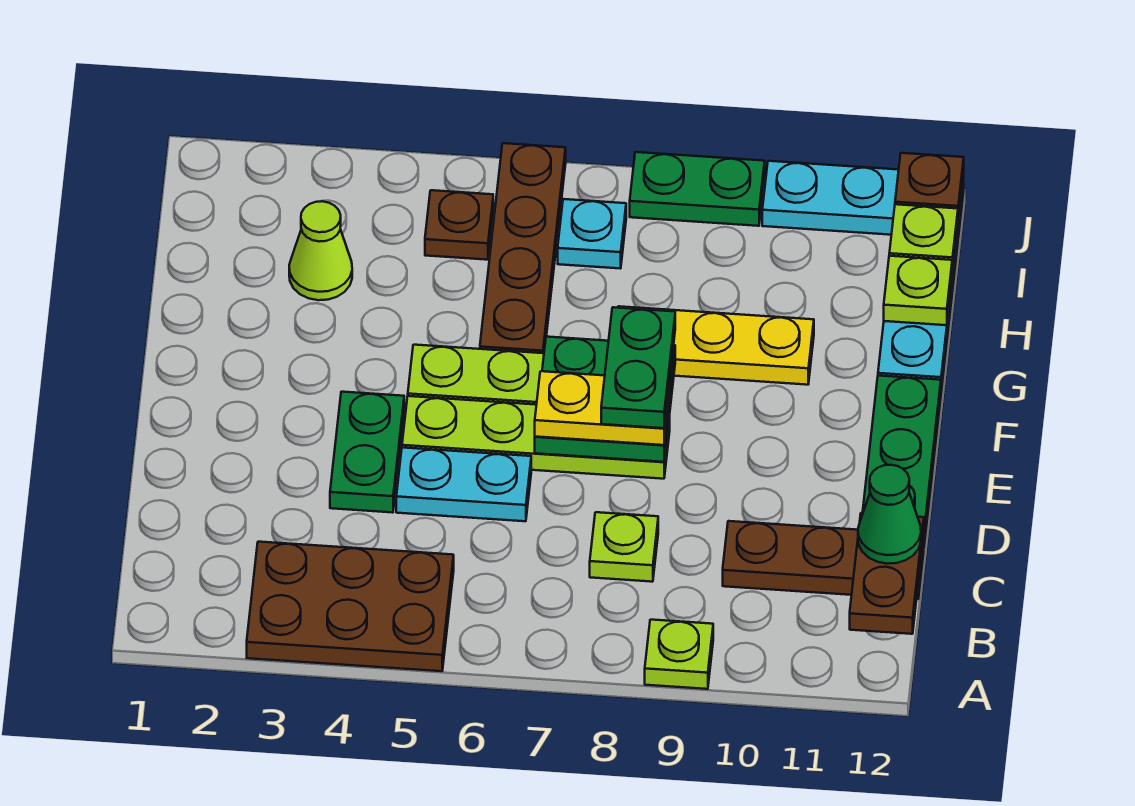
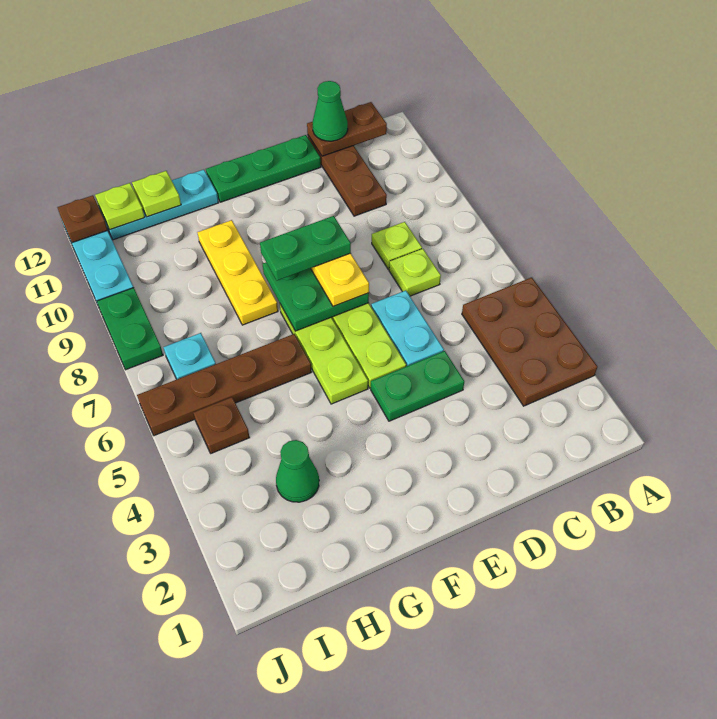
lime 1x1 plate [645,620,713,689] -> lime 1x1 plate moved to [389,249,441,296]
lime 1x1 cone [289,201,352,300] -> green 1x1 cone [276,440,319,502]

